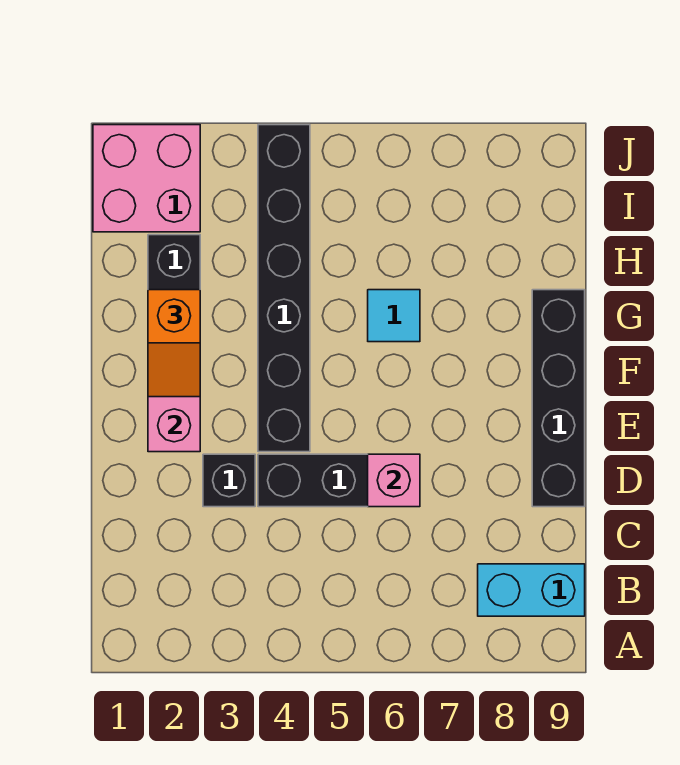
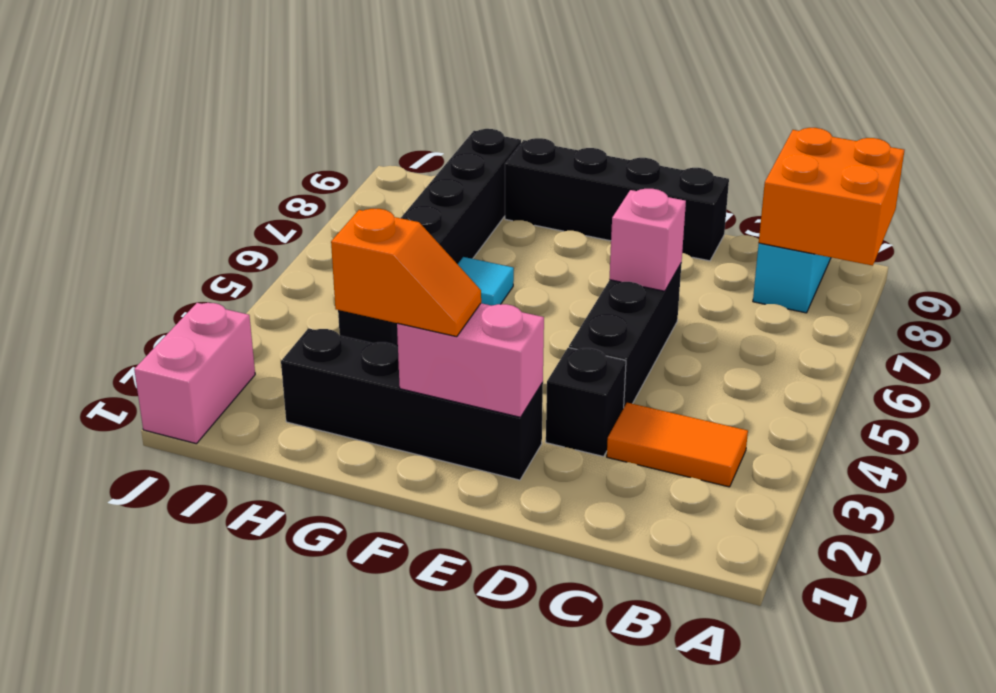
none -> orange 2x2 brick [759,128,904,266]
none -> orange 1x2 tile [607,403,748,487]
black 1x6 brick [258,125,310,452] -> black 1x6 brick turned to [338,129,521,348]
pink 2x2 brick [93,125,200,232] -> pink 1x2 brick [134,303,255,444]

